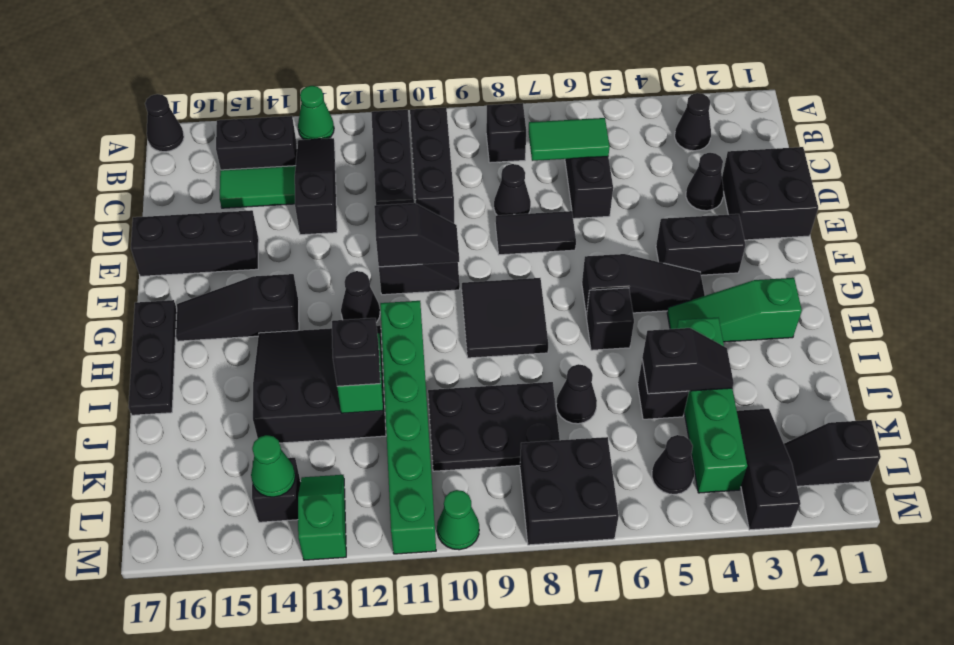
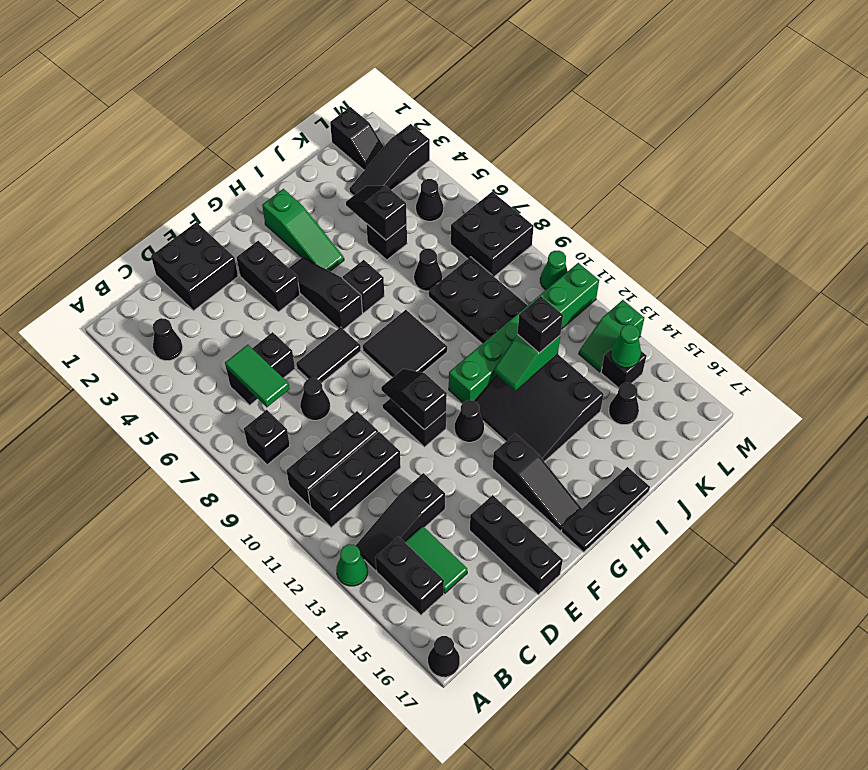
black 1x1 cone [686,153,723,211] -> black 1x1 cone moved to [609,383,639,425]
black 1x2 tile [495,211,576,255] -> black 1x2 tile turned to [296,327,361,383]
green 1x4 brick [677,318,747,493] -> none

